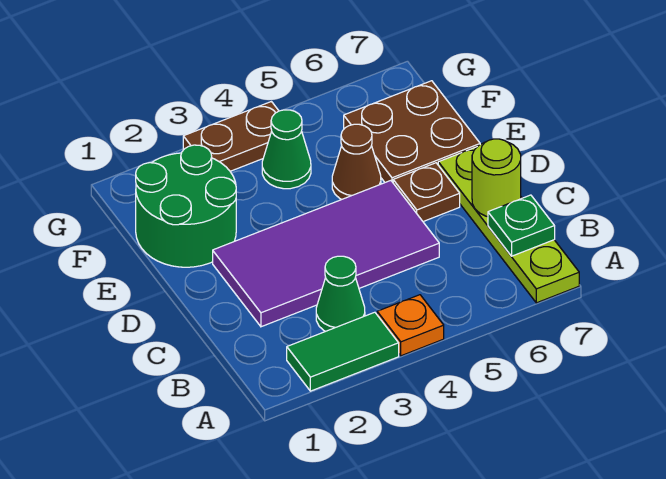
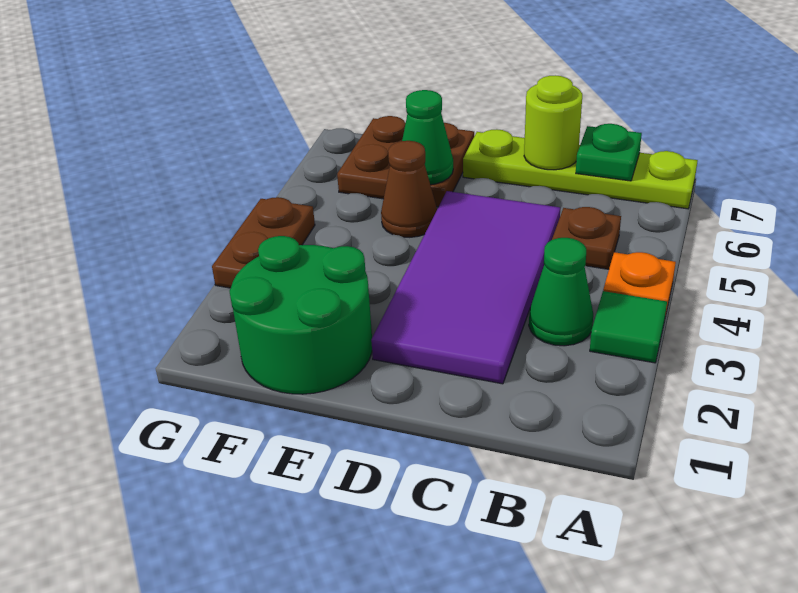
green 1x2 tile [287,312,399,391] -> green 1x1 tile [590,291,667,363]
brown 1x1 plate [393,163,460,222] -> brown 1x1 plate moved to [552,207,621,269]
green 1x1 cone [262,110,311,189] -> green 1x1 cone moved to [402,90,453,185]

